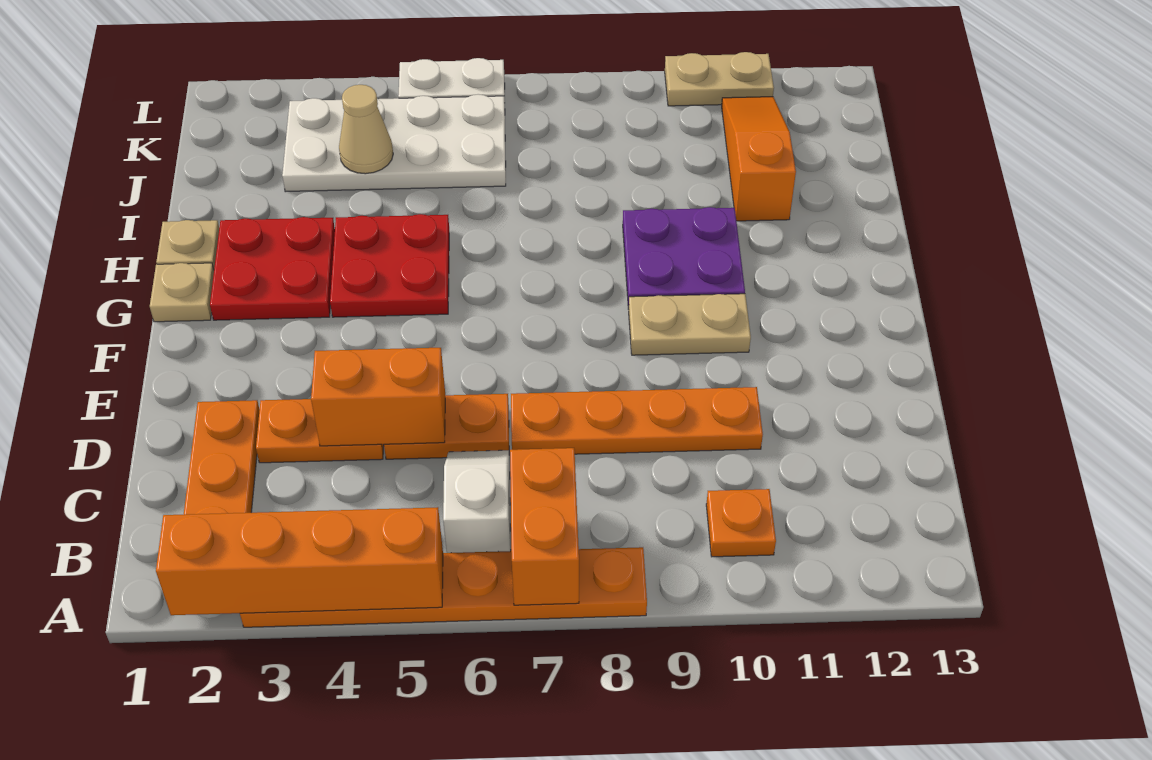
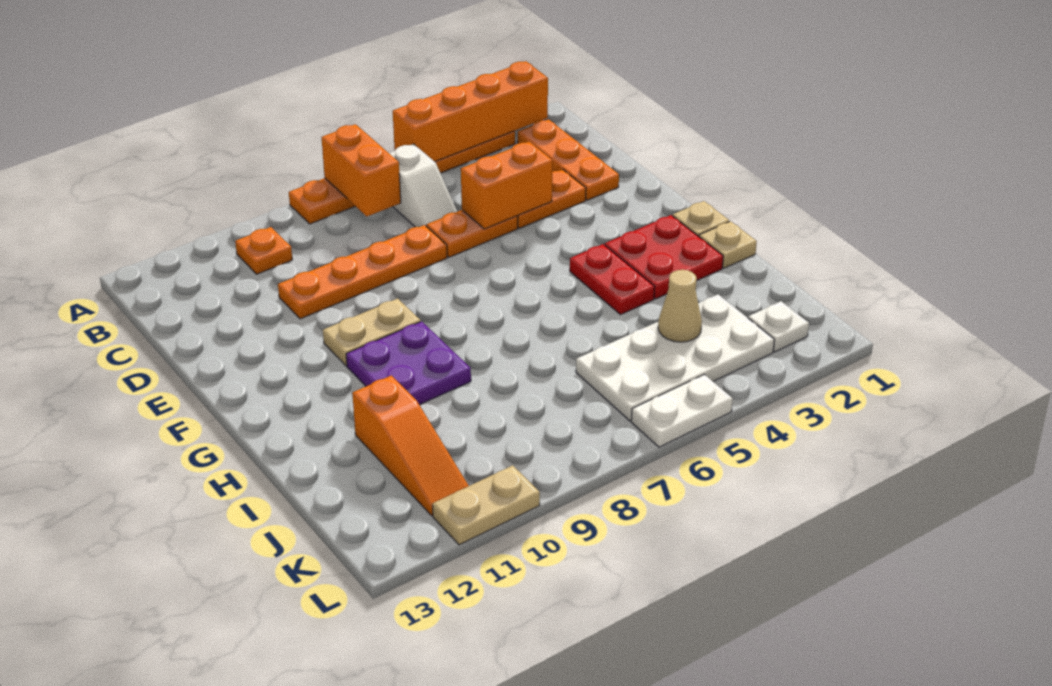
red 2x2 plate [330,214,449,317] -> red 1x2 plate [570,244,655,315]
none -> white 1x1 plate [748,301,809,352]

